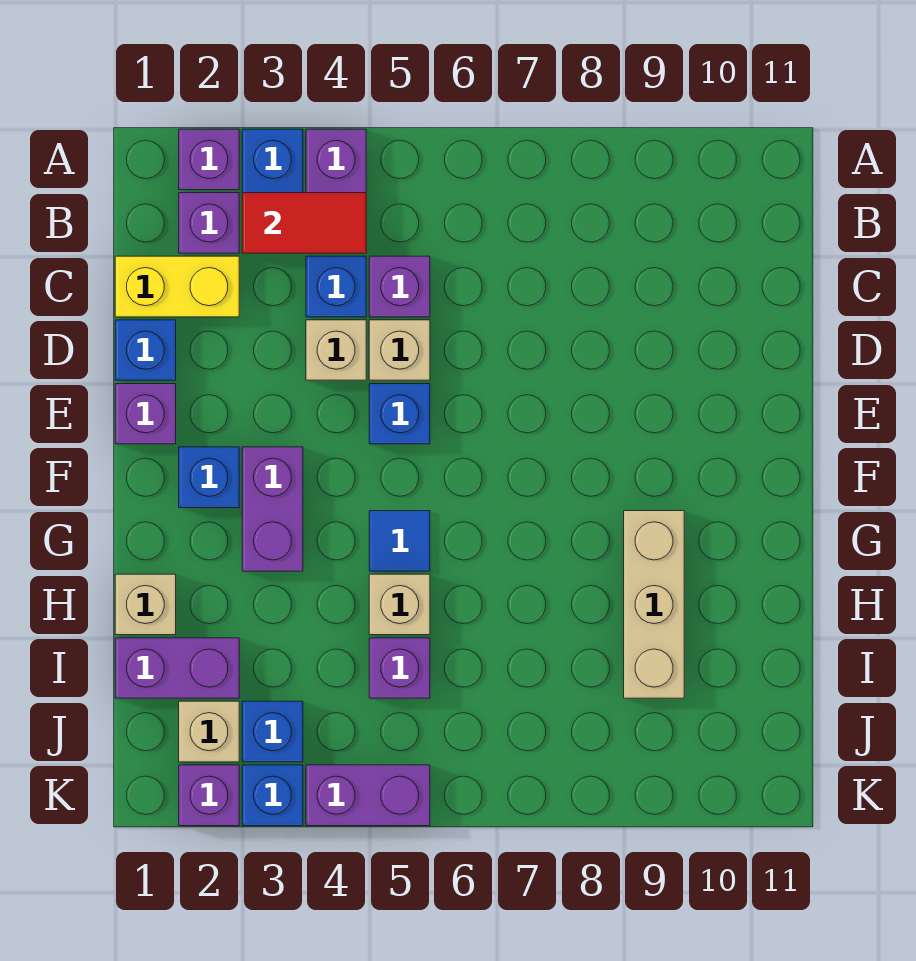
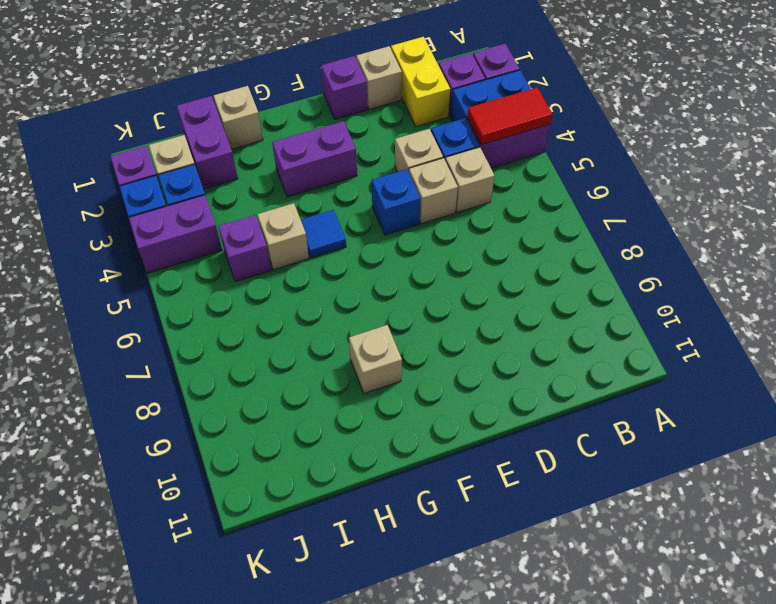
red 1x2 tile [242,193,366,253] -> red 1x2 tile turned to [467,88,553,145]
purple 1x1 brick [369,256,430,317] -> tan 1x1 brick [445,147,495,213]
blue 1x1 brick [115,320,176,380] -> tan 1x1 brick [356,46,402,110]
blue 1x1 brick [179,447,239,508] -> none
tan 1x3 brick [624,511,684,698] -> tan 1x1 brick [349,325,402,394]
purple 1x2 brick [306,765,430,826] -> purple 1x2 brick turned to [129,195,222,273]

